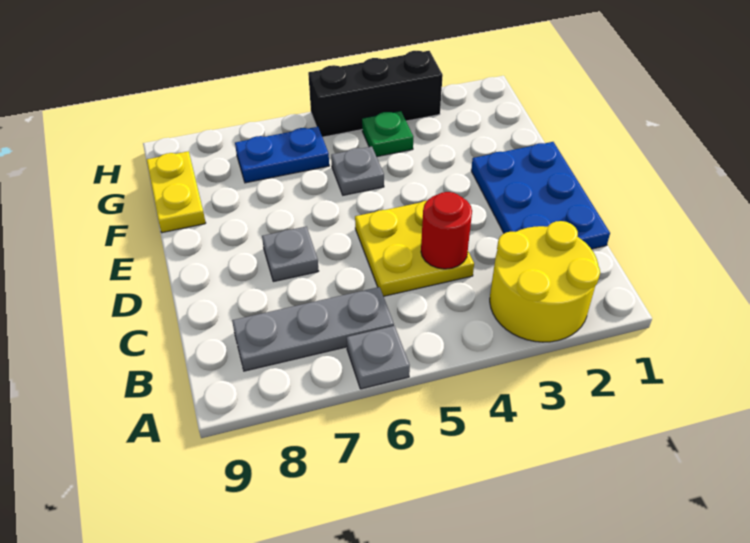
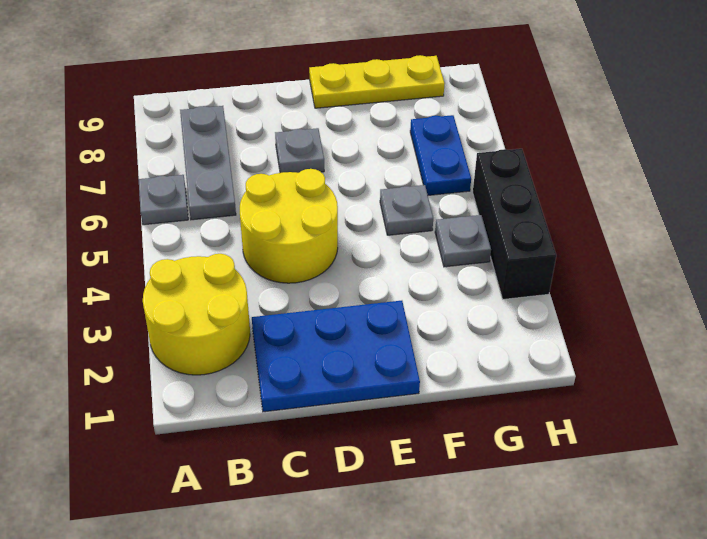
yellow 2x2 plate [355,201,474,296] -> yellow 2x2 round brick [240,169,338,283]
red 1x1 round brick [421,192,472,269] -> none
yellow 1x2 plate [147,151,206,233] -> yellow 1x3 plate [309,55,445,108]
green 1x1 plate [362,111,413,157] -> grey 1x1 plate [435,215,491,267]

